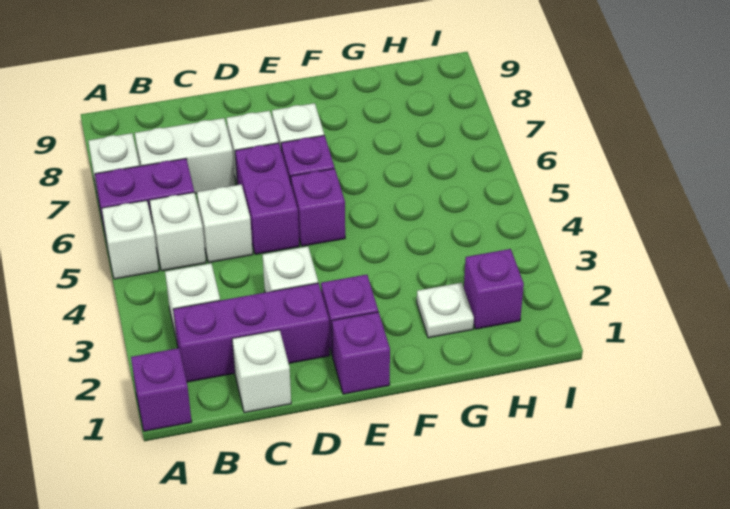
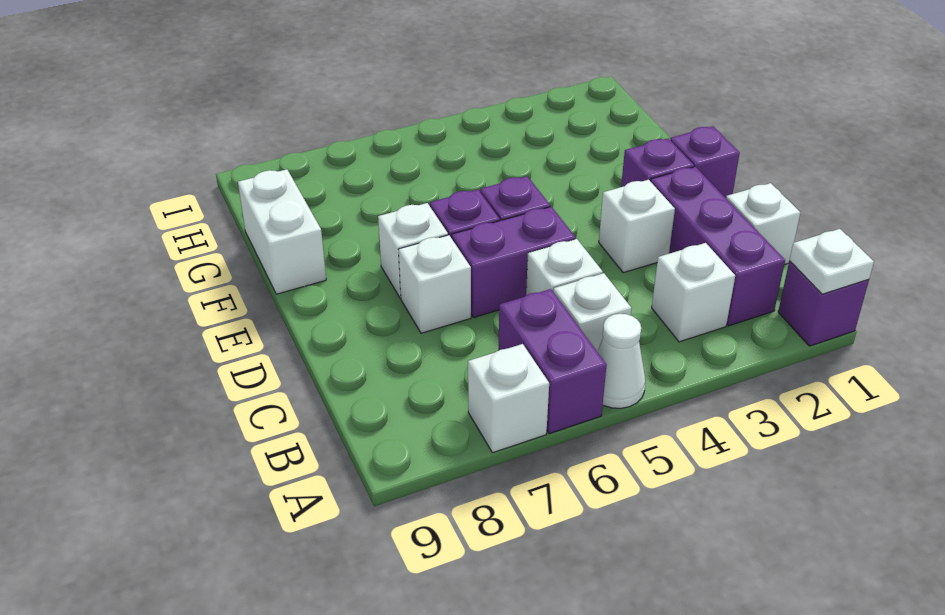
white 1x1 brick [102,200,159,279] -> white 1x1 cone [598,314,645,408]
white 1x2 brick [135,118,235,194] -> white 1x2 brick moved to [238,169,326,294]
white 1x1 plate [417,283,474,338] -> white 1x1 plate moved to [789,229,874,294]
purple 1x1 brick [464,249,524,329] -> none

